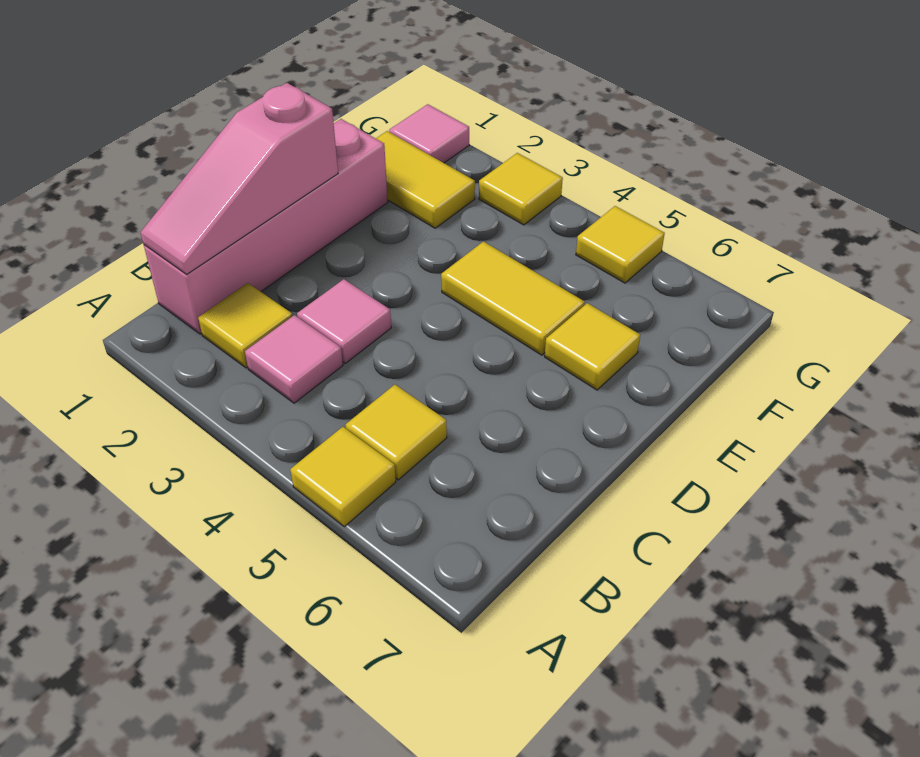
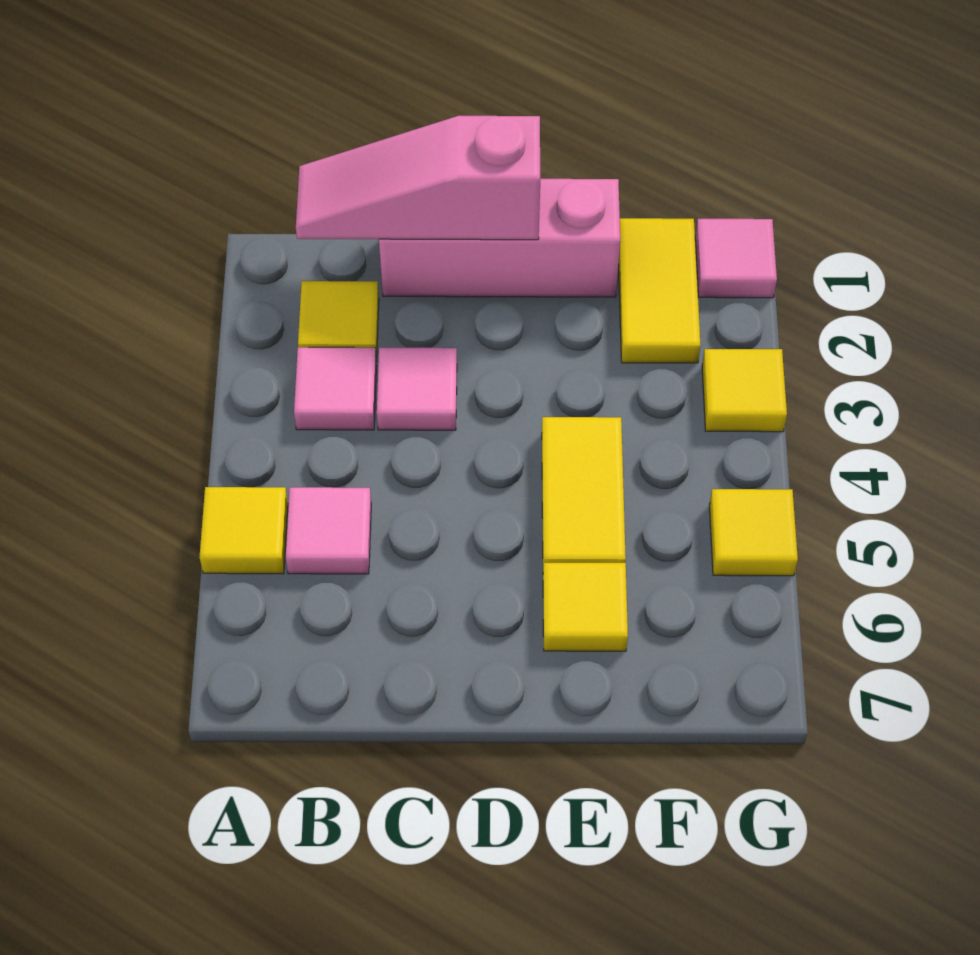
pink 1x4 brick [144,119,388,334] -> pink 1x3 brick [379,179,620,297]
yellow 1x1 tile [346,385,447,480] -> pink 1x1 tile [285,487,371,574]

